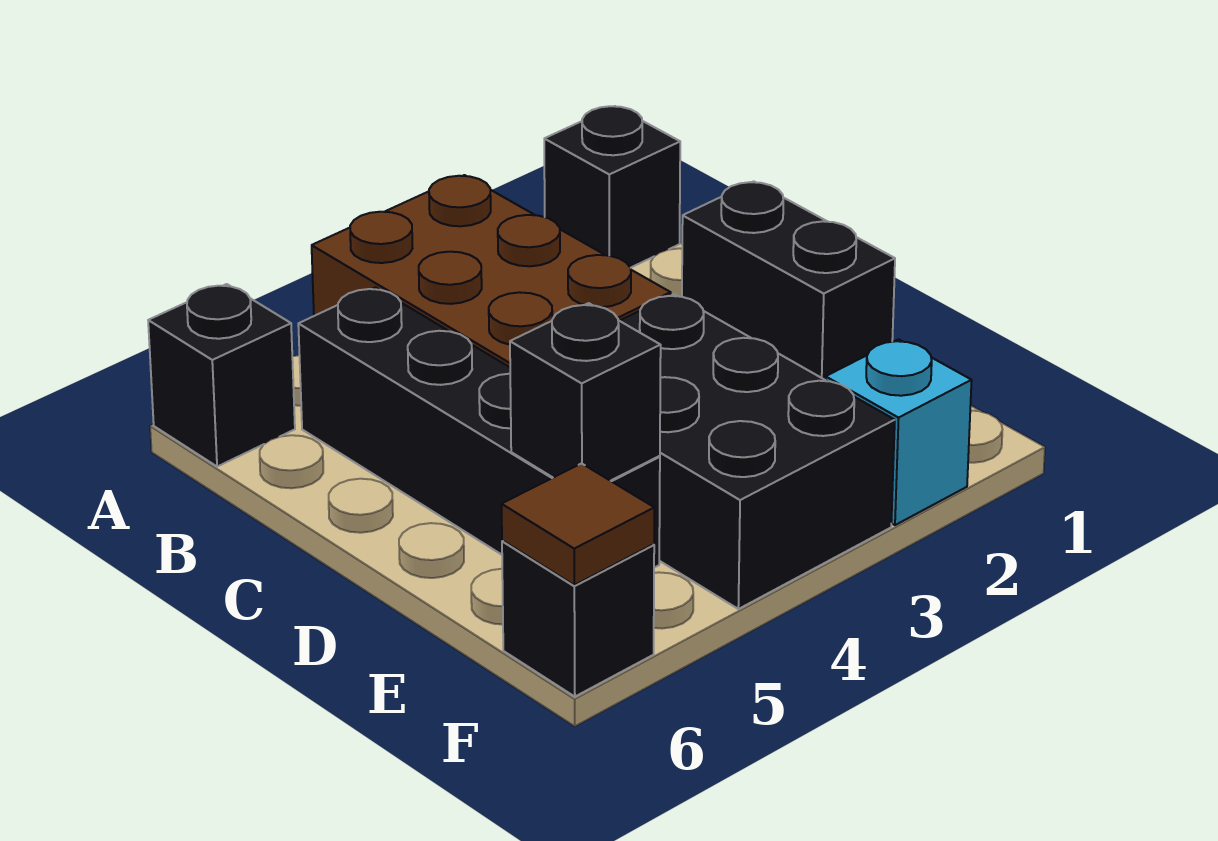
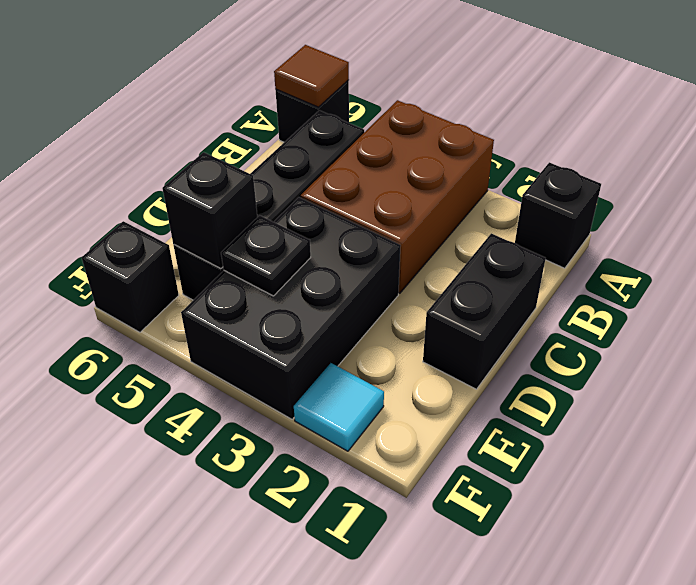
none -> black 1x1 plate [221,215,311,296]
cyan 1x1 brick [826,339,972,525] -> cyan 1x1 tile [294,363,384,451]
brown 1x1 tile [502,464,654,585] -> brown 1x1 tile moved to [274,45,349,107]

